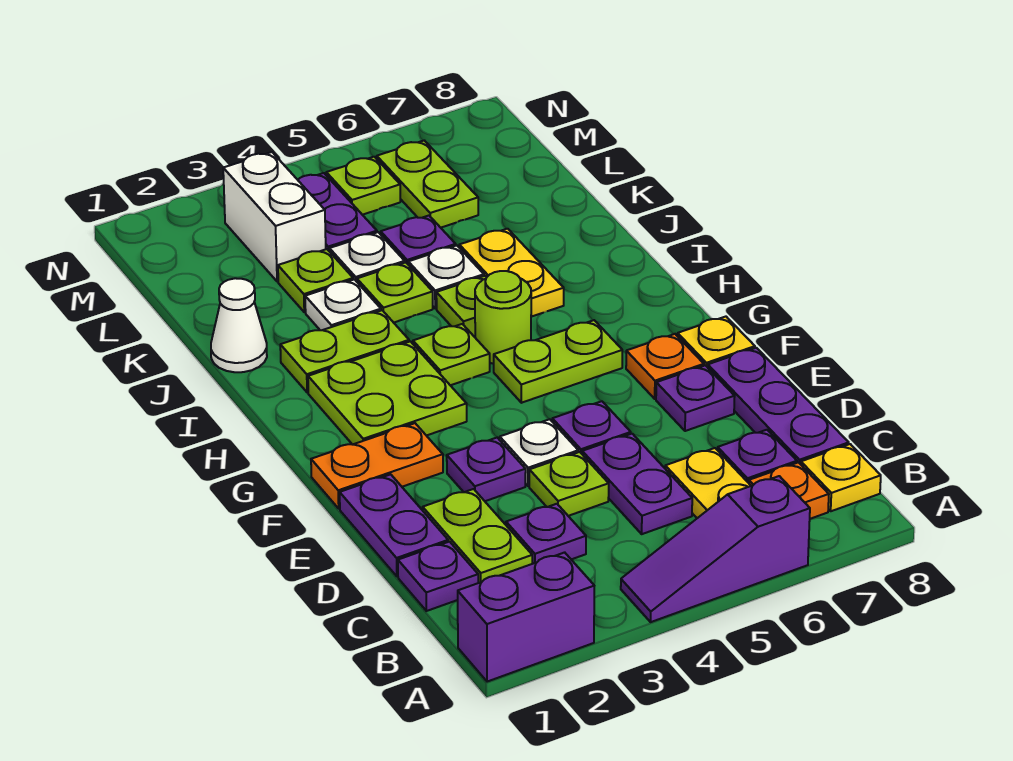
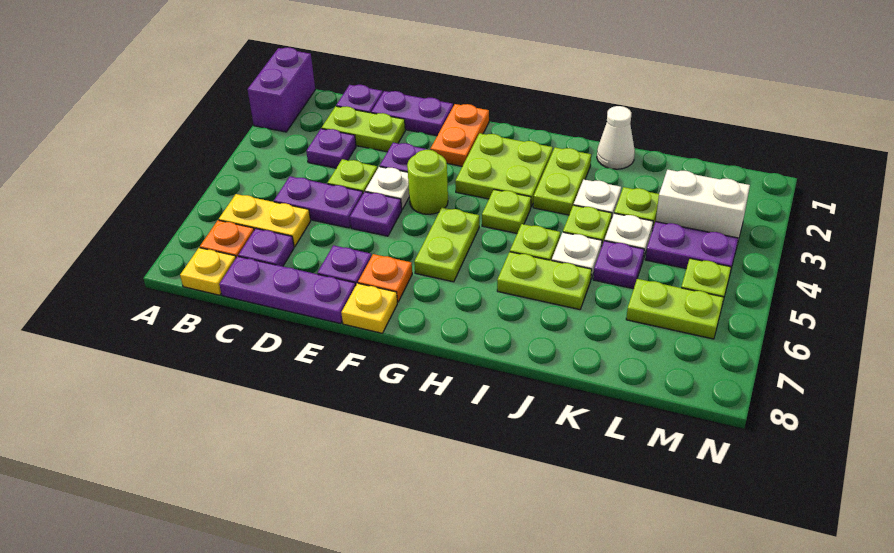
purple 1x3 slope [621,476,810,622] -> none
lime 1x1 round brick [475,271,531,364] -> lime 1x1 round brick moved to [407,150,448,214]
yellow 1x2 plate [459,229,564,317] -> lime 1x2 plate [497,252,592,310]

